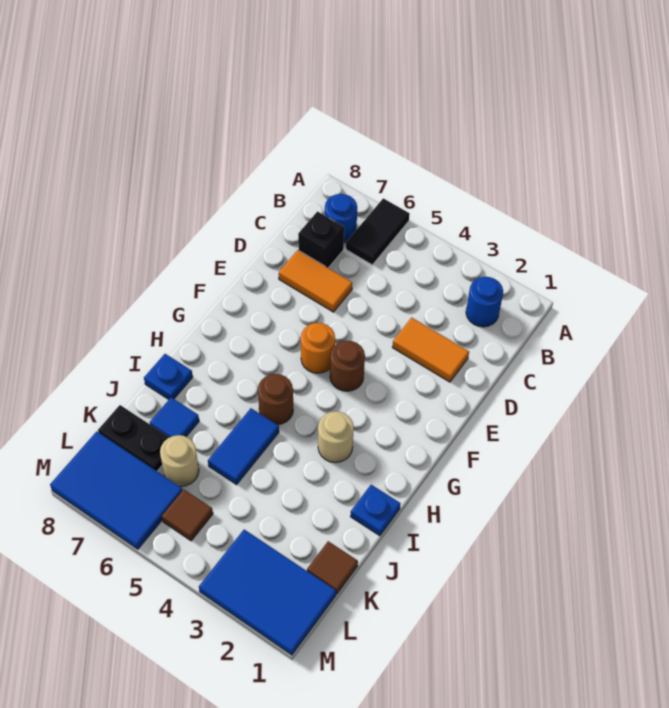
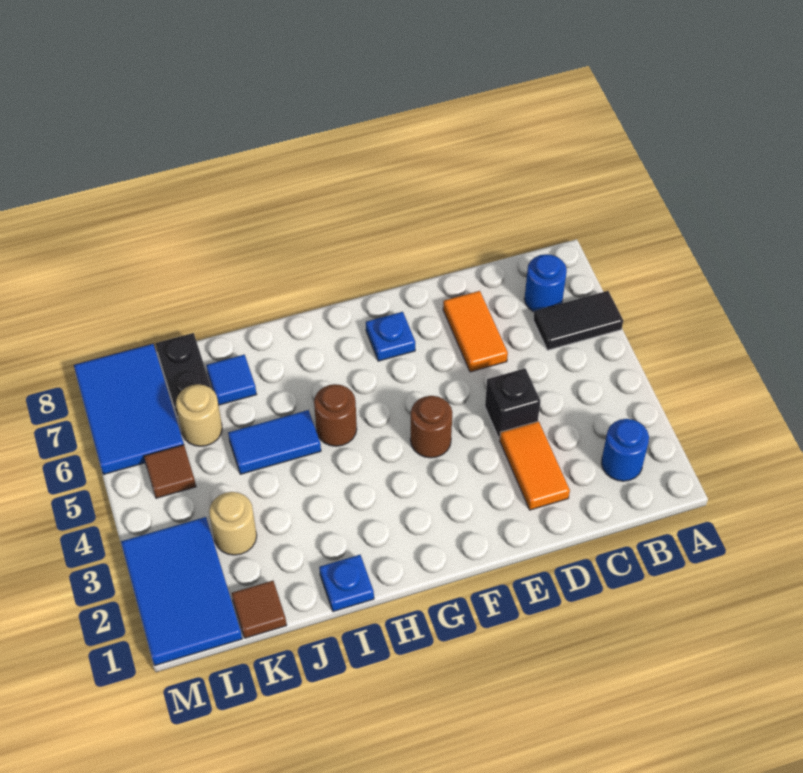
black 1x1 brick [298,212,344,268] -> black 1x1 brick moved to [485,368,540,439]
orange 1x1 round brick [301,323,335,373] -> none
tan 1x1 round brick [318,411,354,463] -> tan 1x1 round brick moved to [209,492,257,555]
blue 1x1 plate [144,354,193,399] -> blue 1x1 plate moved to [366,312,415,361]

